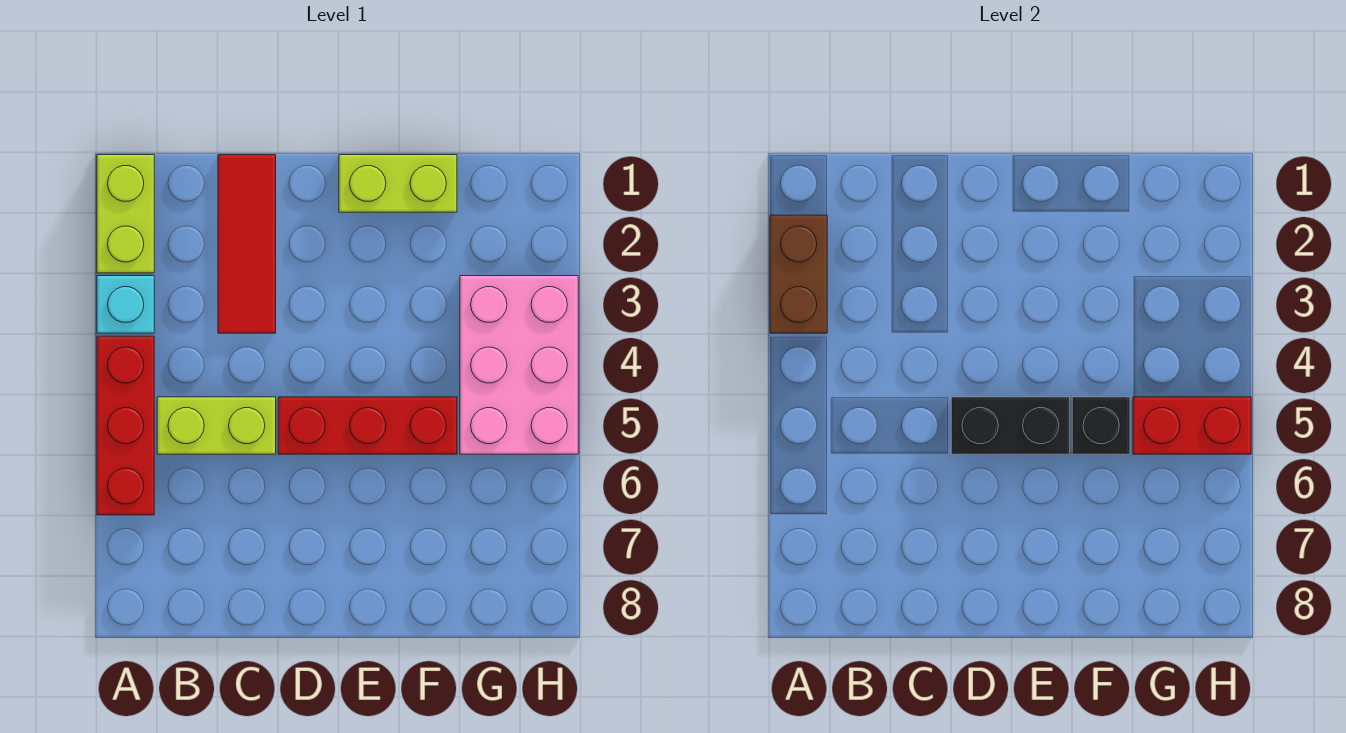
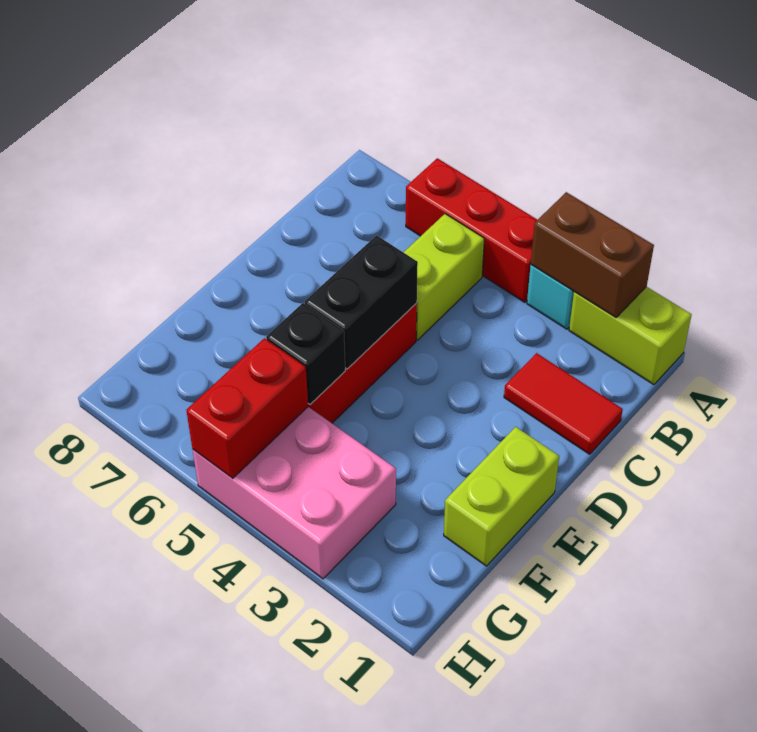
red 1x3 tile [218,155,276,333] -> red 1x2 tile [504,353,623,454]

